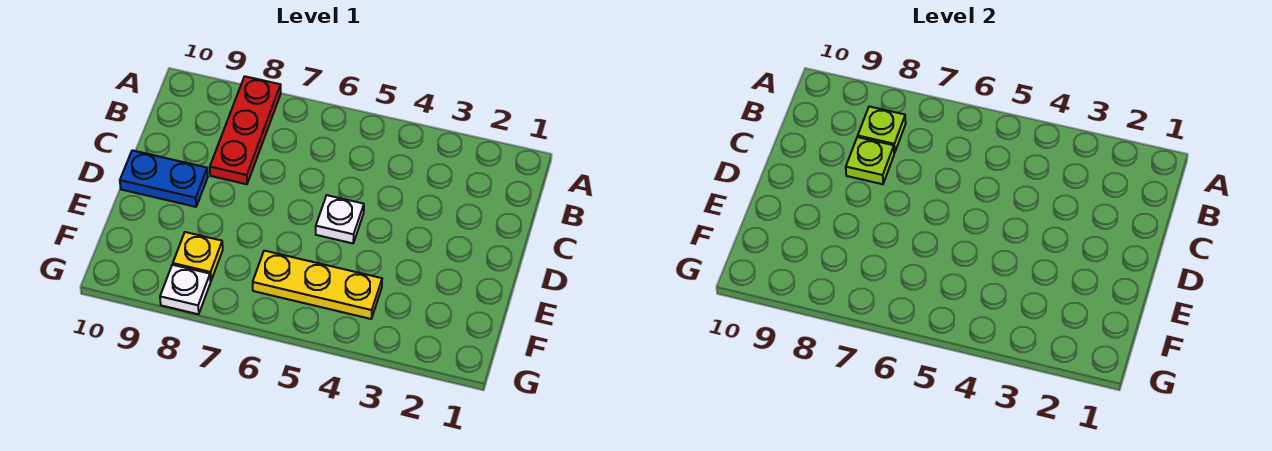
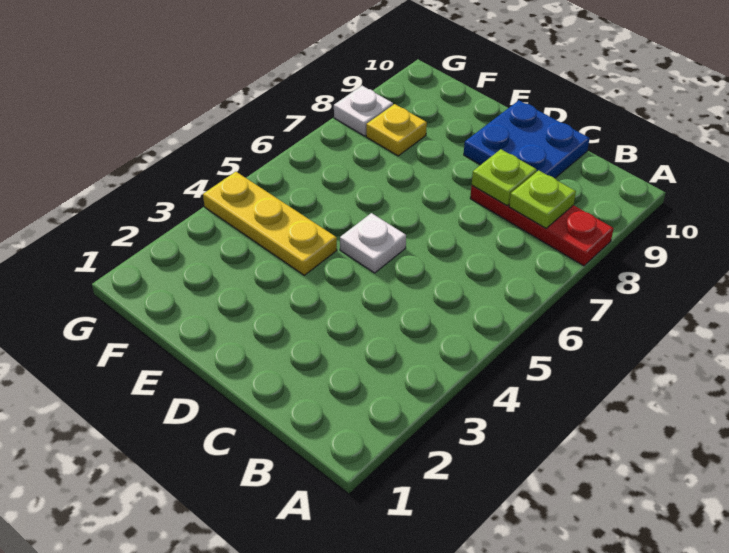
blue 1x2 plate [120,150,208,207] -> blue 2x2 plate [464,100,590,178]
yellow 1x3 plate [253,251,382,319] -> yellow 1x3 plate turned to [203,172,337,275]

